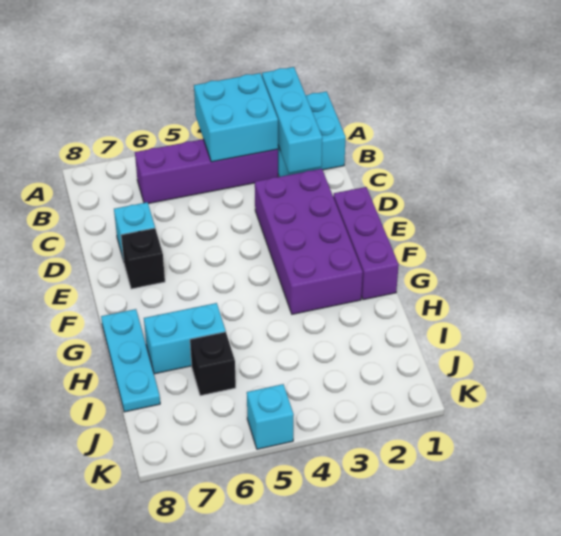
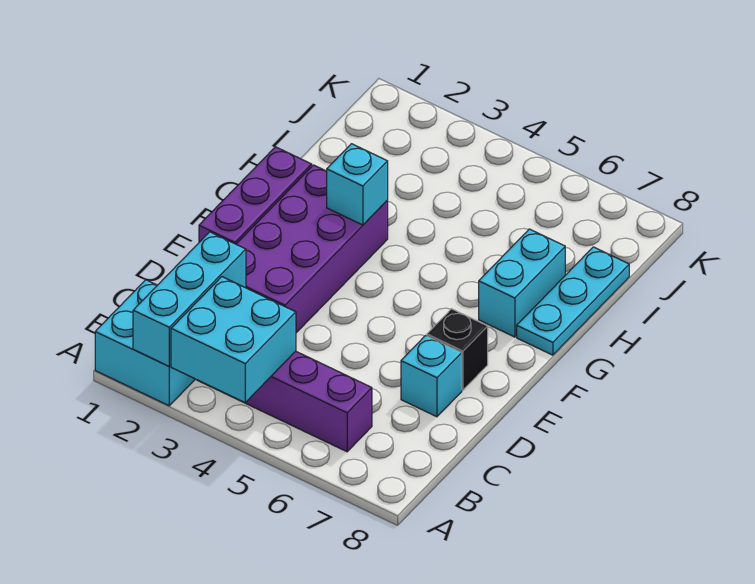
cyan 1x2 brick [144,303,226,374] -> cyan 1x2 brick turned to [479,229,565,337]
black 1x1 brick [190,332,236,396] -> none
cyan 1x1 brick [247,384,294,449] -> cyan 1x1 brick moved to [327,144,388,225]

